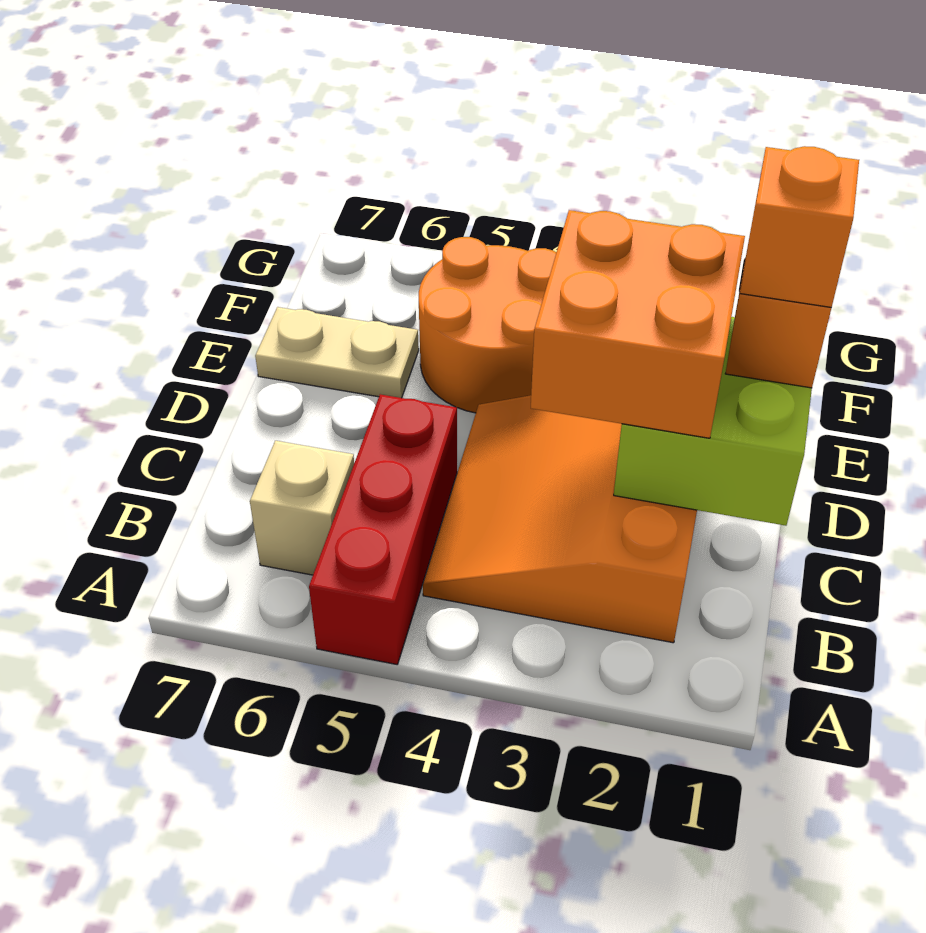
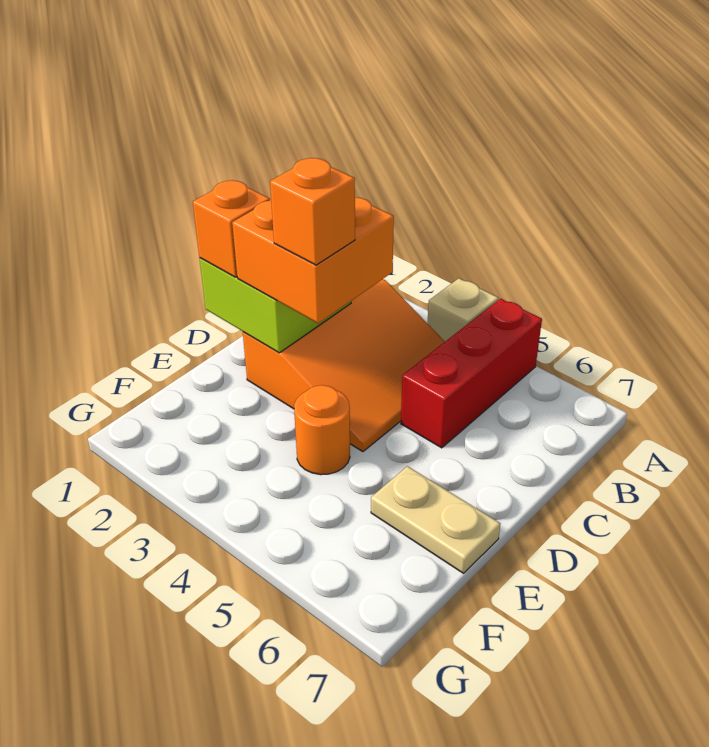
tan 1x1 brick [250,441,354,575] -> tan 1x1 brick moved to [427,278,498,341]
orange 1x1 brick [740,146,859,307] -> orange 1x1 brick moved to [270,158,355,265]
orange 2x2 round brick [419,237,556,413] -> orange 1x1 round brick [294,385,350,475]

